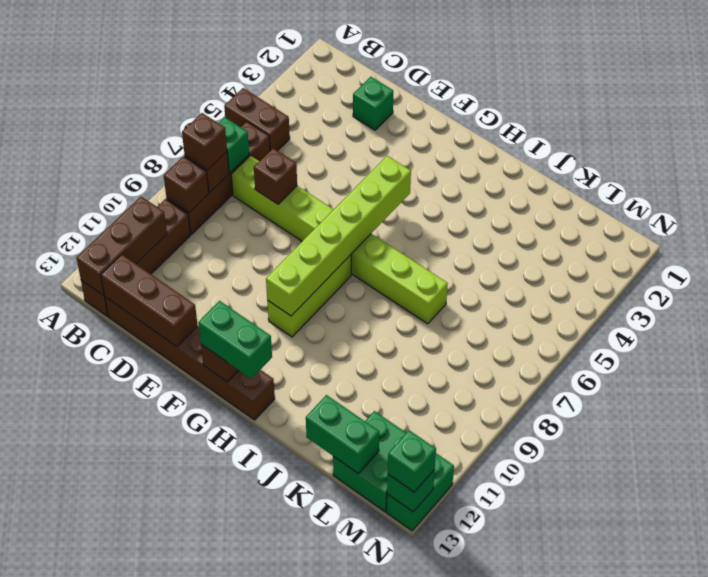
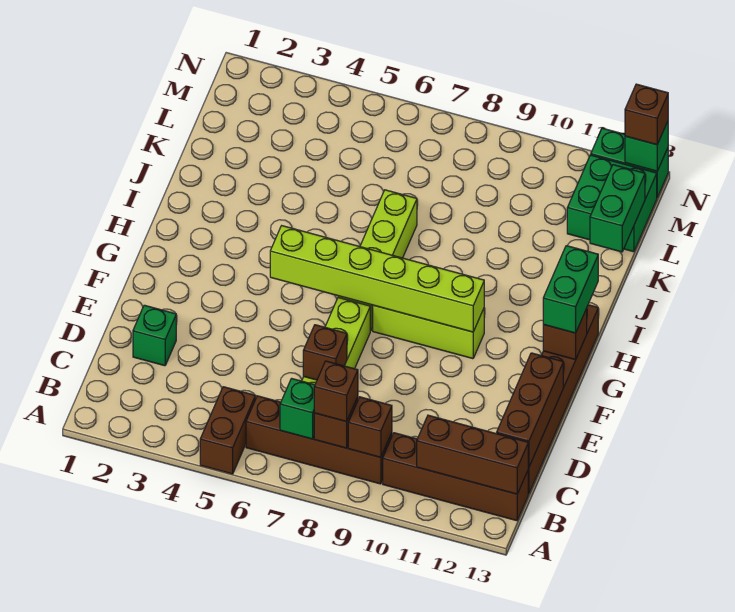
green 1x1 brick [388,430,436,492] -> brown 1x1 brick [625,84,668,145]

